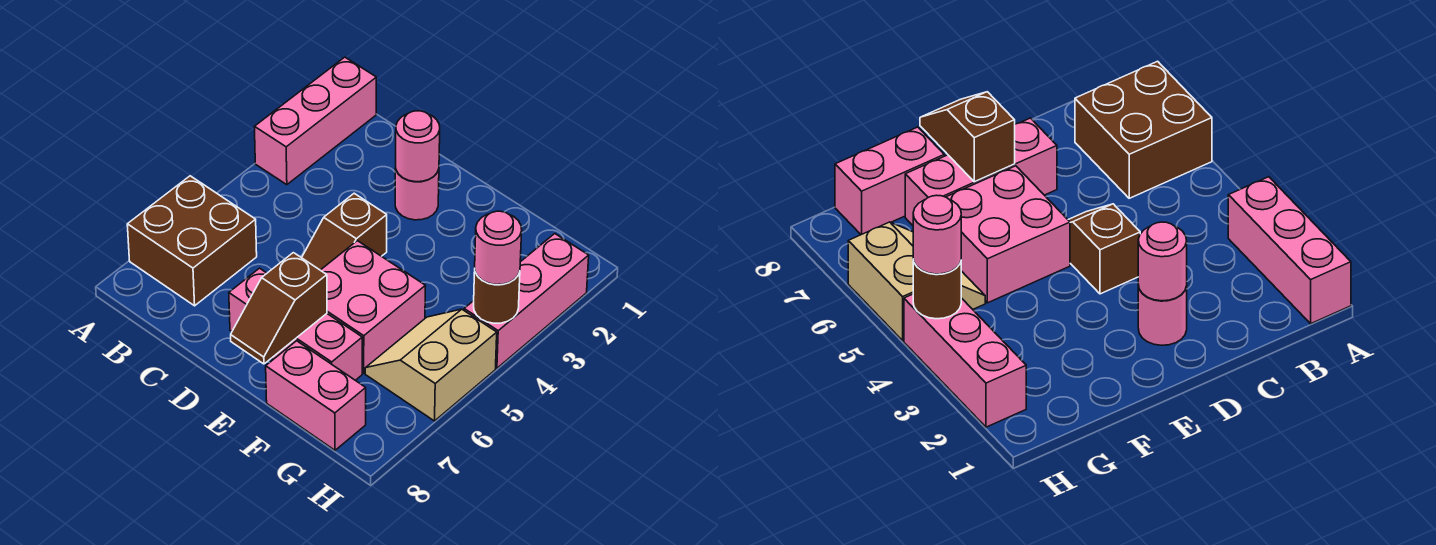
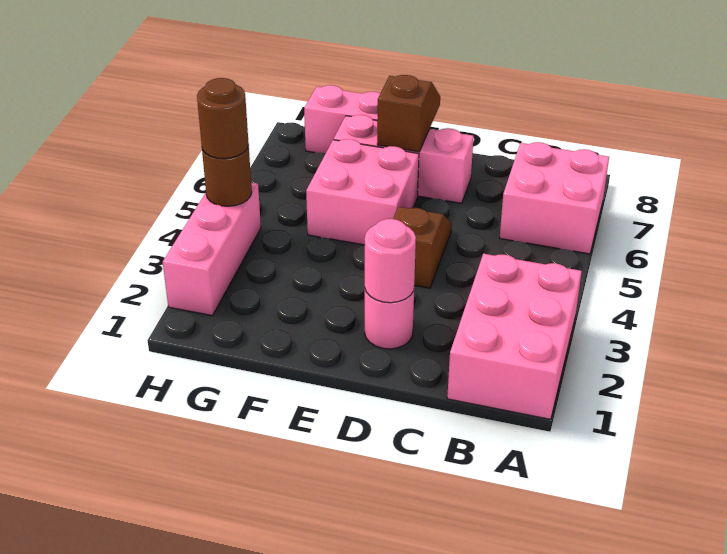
pink 1x3 brick [255,57,376,185] -> pink 2x3 brick [447,254,582,419]
brown 2x2 brick [127,176,257,306] -> pink 2x2 brick [500,142,609,254]
tan 2x2 slope [365,309,497,421] -> none
pink 1x1 round brick [475,211,522,285] -> brown 1x1 round brick [197,78,249,159]

